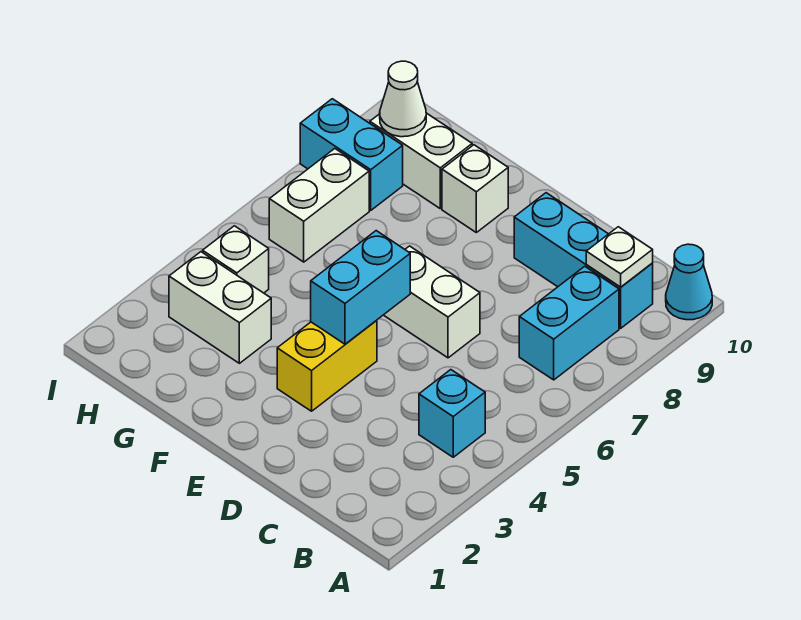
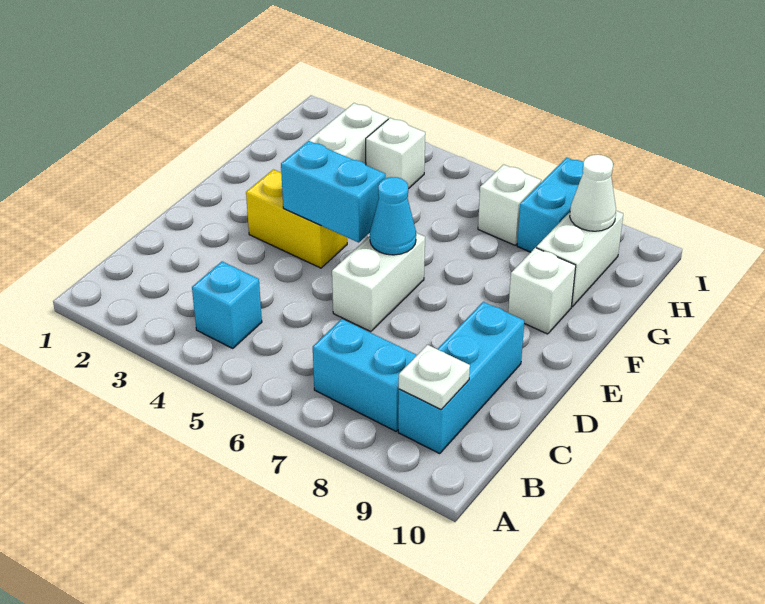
cyan 1x1 cone [666,244,712,320] -> cyan 1x1 cone moved to [370,177,416,255]
white 1x2 brick [269,149,369,262] -> white 1x1 brick [478,164,541,245]

